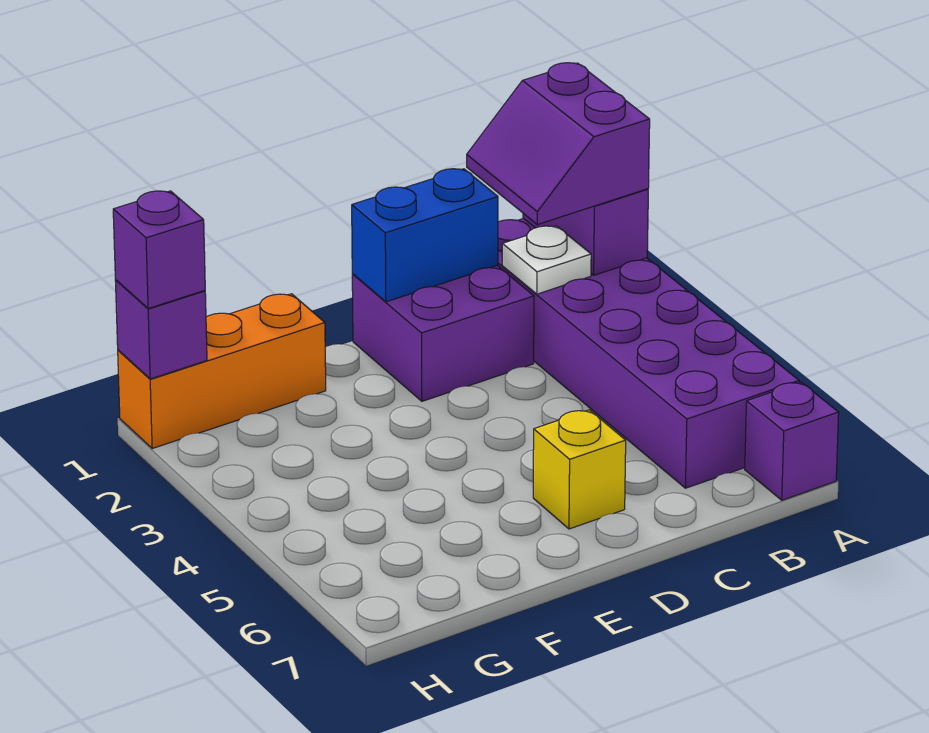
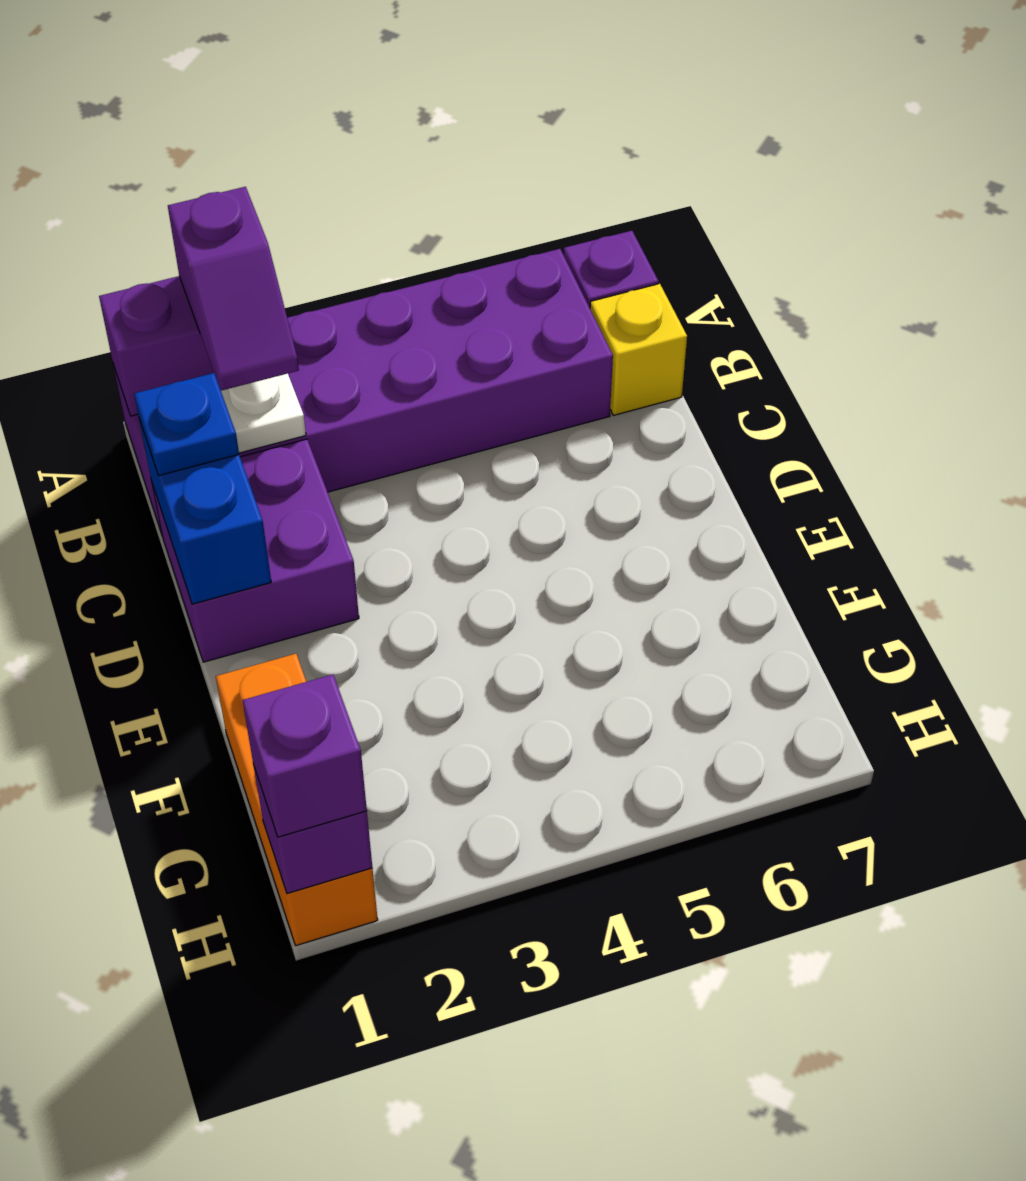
purple 2x2 slope [467,63,650,225] -> purple 1x2 slope [168,187,299,391]
none -> blue 1x1 plate [134,373,239,476]
yellow 1x1 brick [533,410,626,529] -> yellow 1x1 brick moved to [590,284,687,415]

